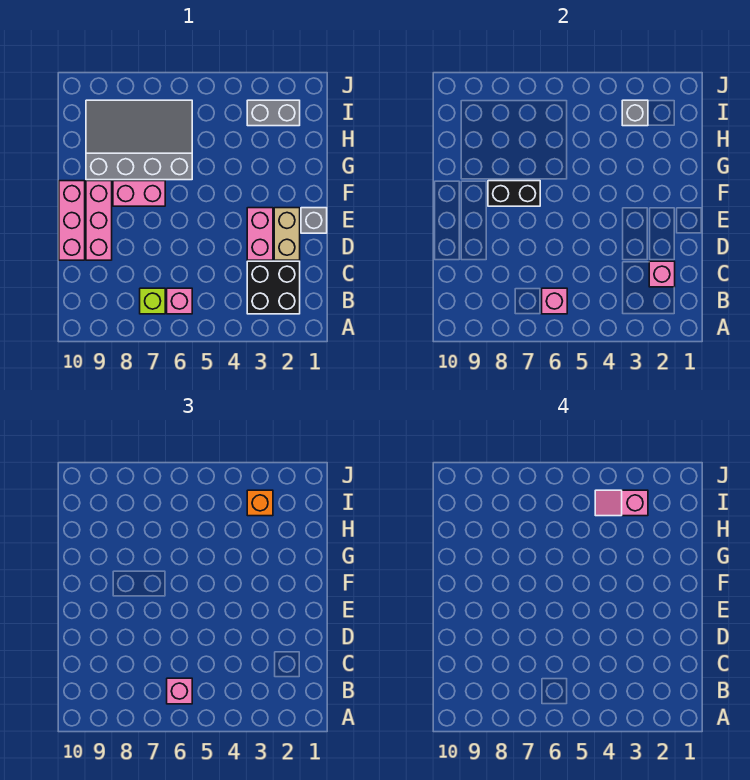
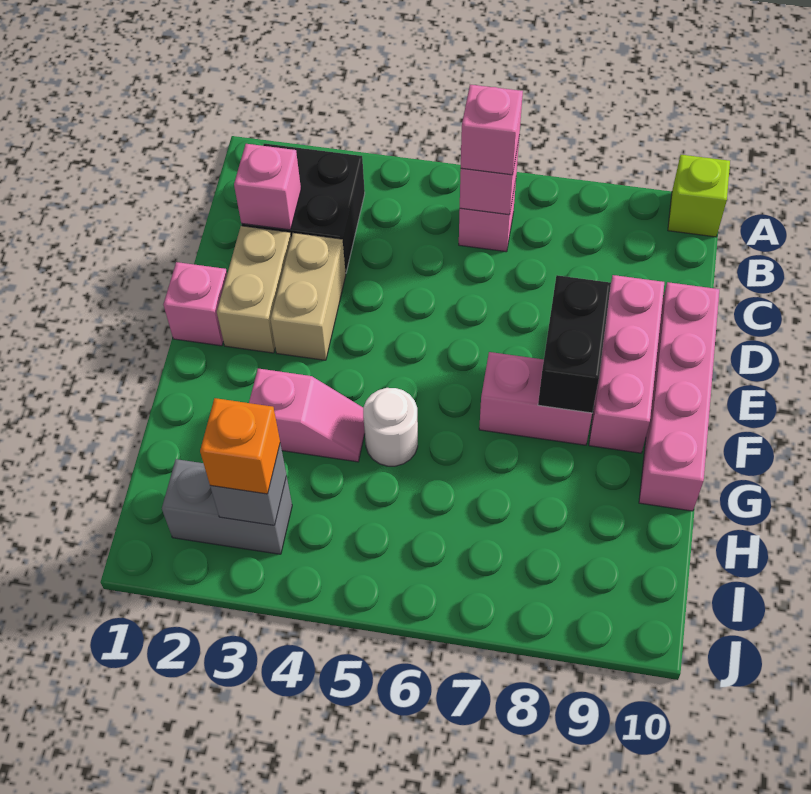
lime 1x1 brick [140,288,165,314] -> lime 1x1 brick moved to [668,155,730,237]
pink 1x2 brick [247,208,273,260] -> tan 1x2 brick [270,233,346,360]
pink 1x3 brick [59,181,85,260] -> pink 1x4 brick [639,282,720,511]
grey 1x1 brick [301,208,327,233] -> pink 1x1 brick [163,262,227,346]
black 1x2 brick [488,181,540,206] -> black 1x2 brick turned to [538,275,611,413]
none -> white 1x1 round brick [363,388,418,466]
grey 3x4 slope [86,100,192,180] -> none
pink 1x2 slope [595,490,648,516] -> pink 1x2 slope moved to [249,369,365,462]

